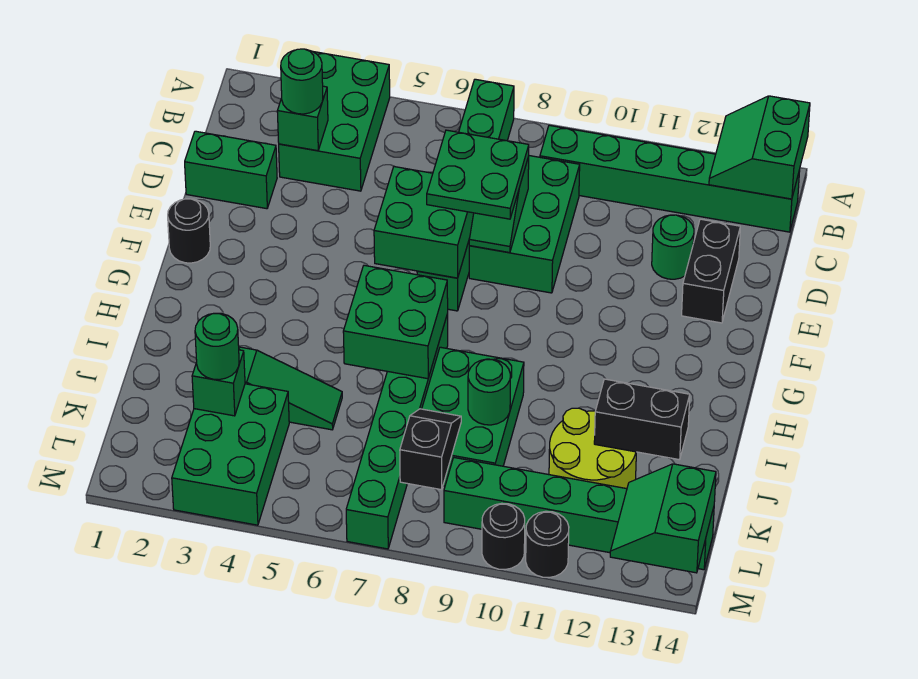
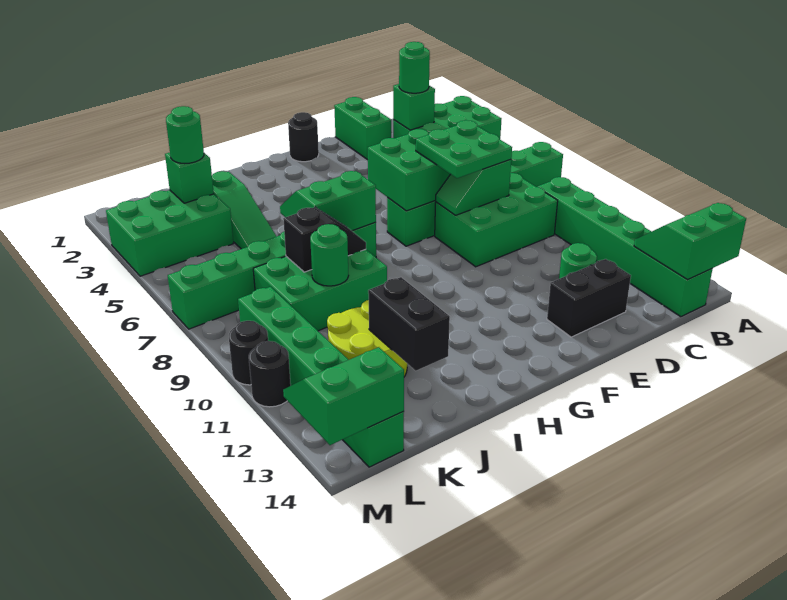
green 2x2 brick [343,265,448,379] -> green 2x2 slope [280,171,376,231]
black 1x2 slope [400,409,461,490] -> black 1x2 slope moved to [283,207,366,272]

